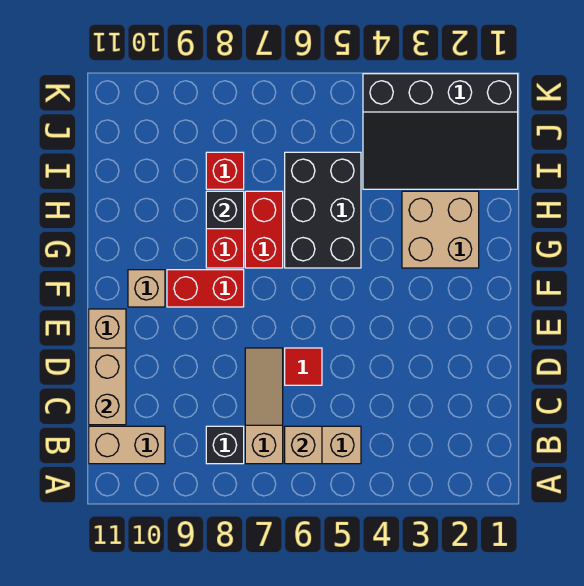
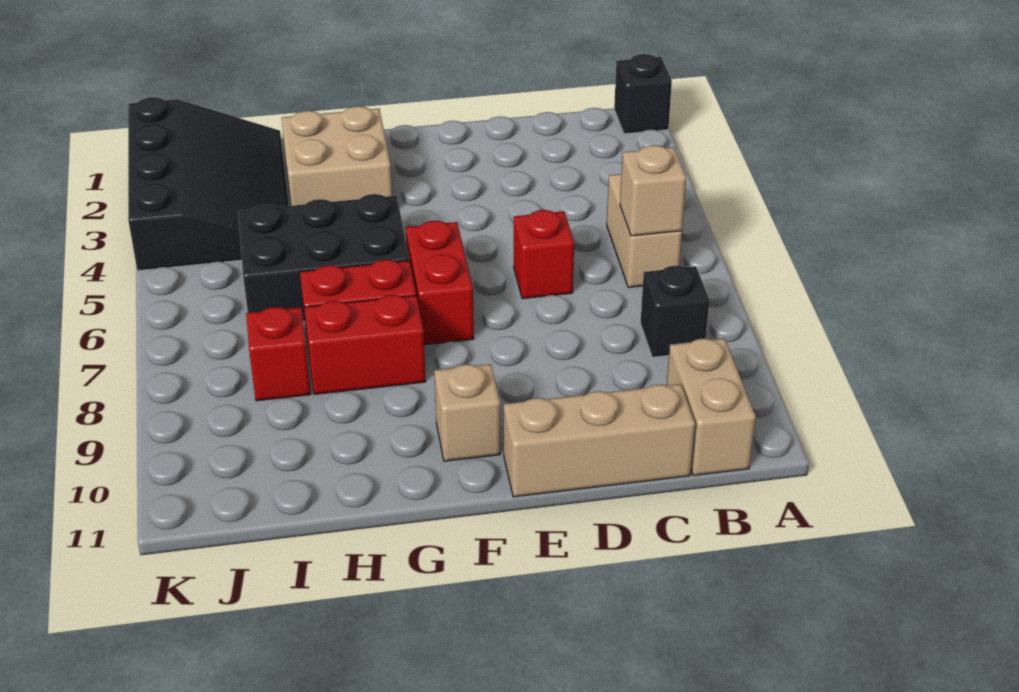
tan 1x3 slope [245,348,283,464] -> none
tan 1x2 brick [89,348,126,425] -> none
red 1x1 tile [285,348,322,385] -> red 1x1 brick [514,210,574,299]
red 1x2 brick [167,270,244,307] -> red 1x2 brick moved to [406,221,474,345]
black 1x1 brick [206,191,244,229] -> black 1x1 brick moved to [614,54,672,134]

